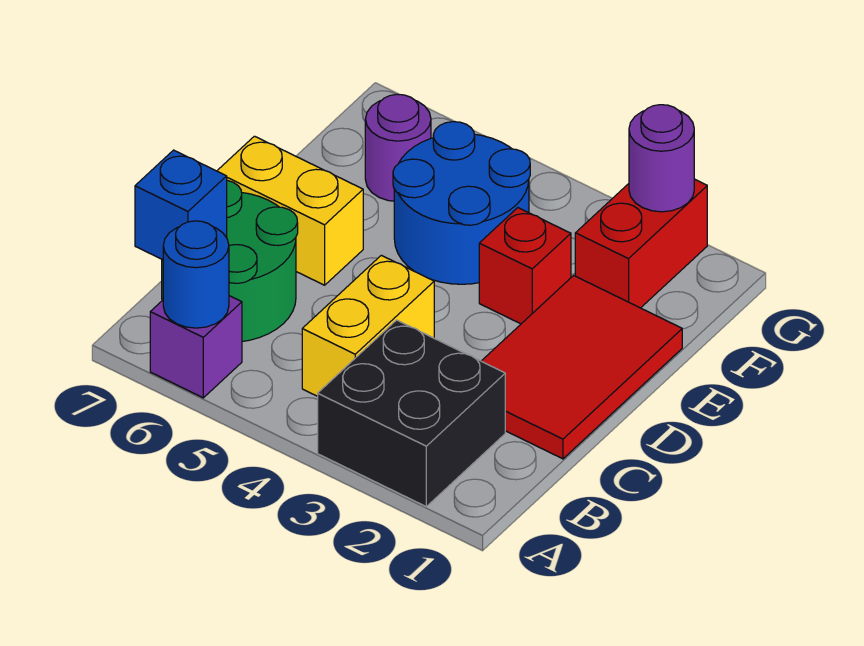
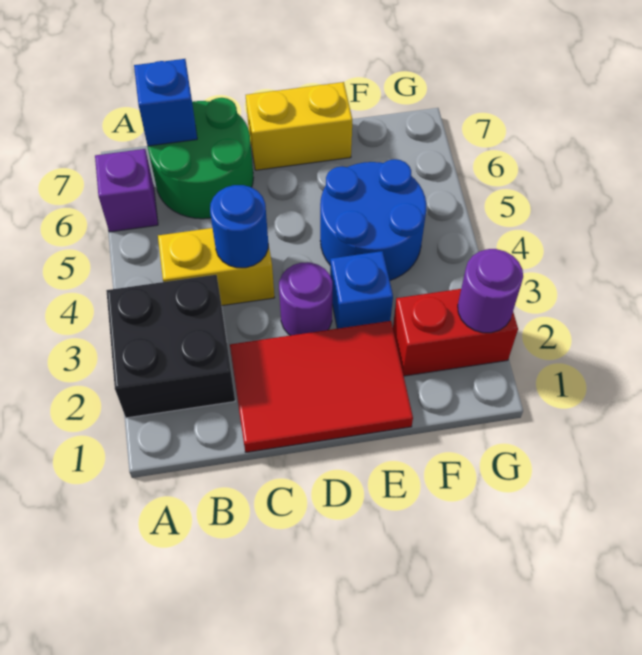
blue 1x1 round brick [163,221,229,328] -> blue 1x1 round brick moved to [210,185,268,268]
yellow 1x2 brick [217,136,363,285] -> yellow 1x2 brick turned to [246,82,352,170]
red 1x1 brick [479,208,571,324] -> blue 1x1 brick [330,251,393,329]
purple 1x1 round brick [365,94,431,201] -> purple 1x1 round brick moved to [279,262,332,336]

